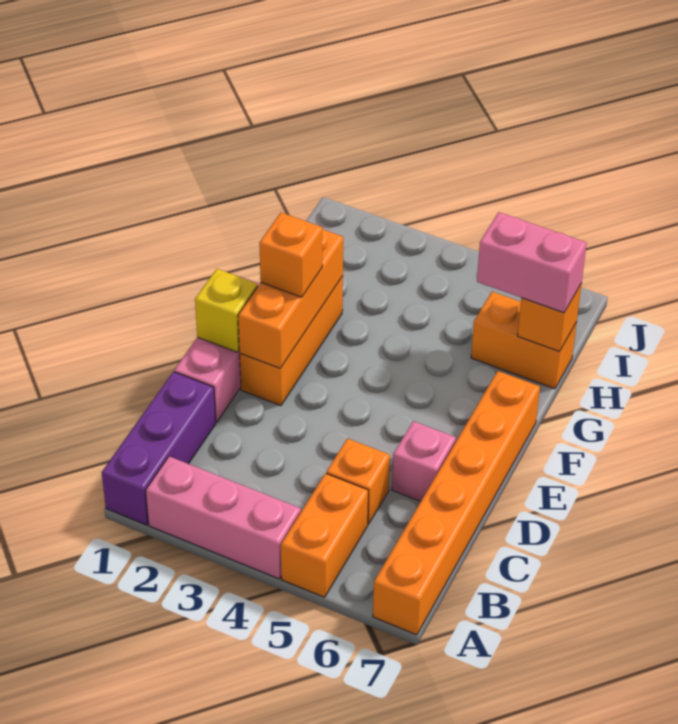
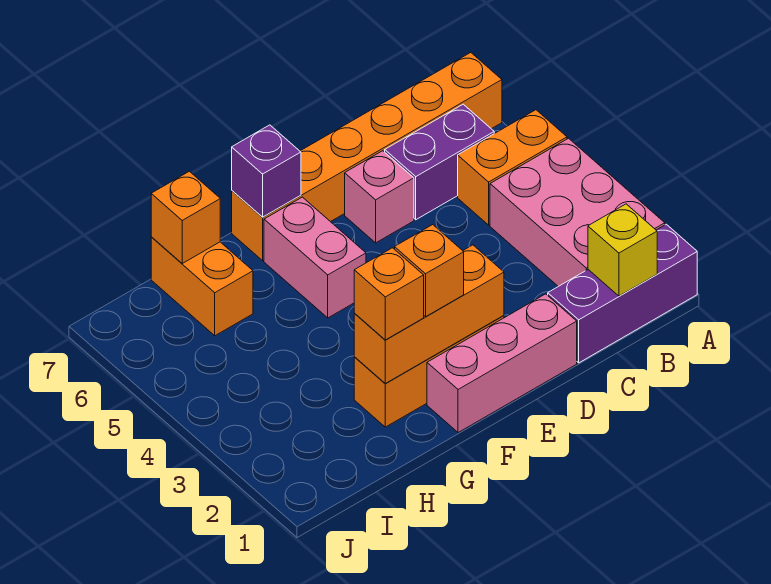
pink 1x3 brick [146,456,301,579] -> pink 2x3 brick [490,138,665,286]
none -> purple 1x2 brick [385,104,494,220]
orange 1x1 brick [326,439,390,524] -> orange 1x1 brick moved to [354,248,424,340]
yellow 1x1 brick [195,269,258,352] -> yellow 1x1 brick moved to [588,204,657,296]
none -> purple 1x1 brick [232,125,301,217]
pink 1x2 brick [477,212,587,313] -> pink 1x2 brick moved to [264,197,366,318]

